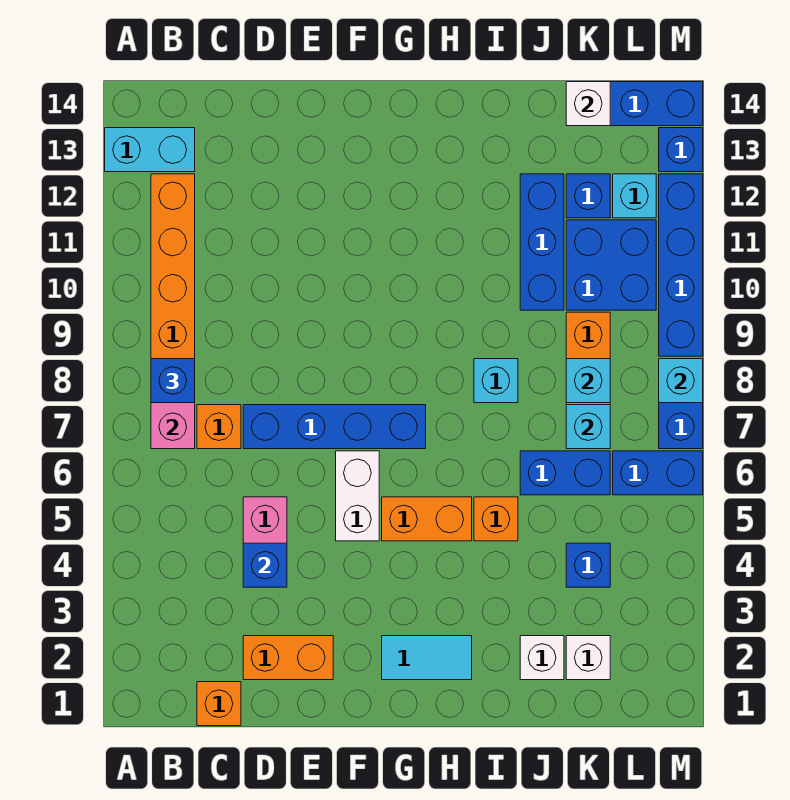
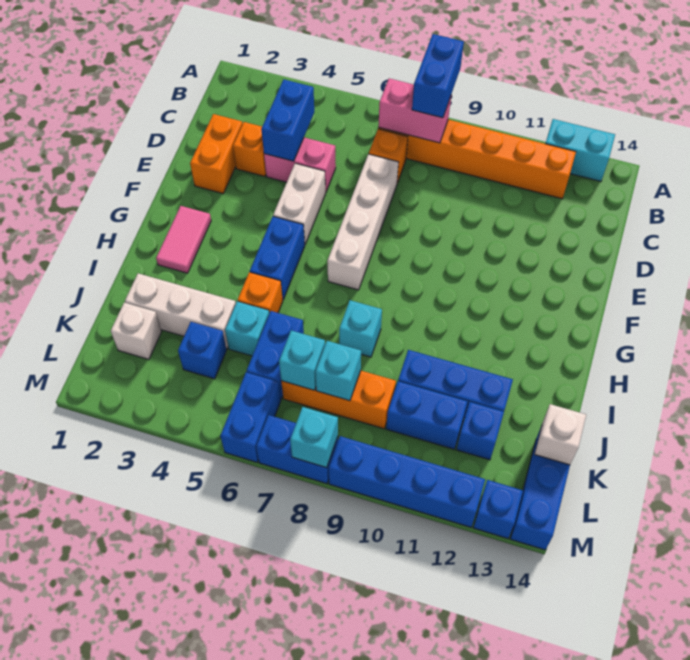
cyan 1x2 brick [105,128,195,172] -> cyan 1x2 brick turned to [545,119,615,181]
blue 1x1 brick [151,359,195,403] -> blue 1x2 brick [412,34,464,118]
orange 1x1 brick [197,682,241,726] -> orange 1x1 brick moved to [233,122,266,176]
blue 1x1 brick [243,543,287,587] -> blue 1x2 brick [261,79,314,161]
blue 1x4 brick [243,405,426,449] -> white 1x4 brick [327,154,399,290]
white 1x2 brick [336,451,379,541] -> white 1x2 brick turned to [273,163,326,244]
cyan 1x2 tile [382,636,472,680] -> pink 1x2 tile [156,206,211,273]
orange 1x2 brick [382,497,472,541] -> blue 1x2 brick [250,216,305,299]
white 1x1 brick [520,636,564,680] -> white 1x3 brick [125,273,236,349]
blue 2x2 brick [566,220,656,310] -> blue 1x2 brick [386,381,468,449]
cyan 1x1 brick [613,174,656,218] -> cyan 1x1 brick moved to [225,301,269,356]

